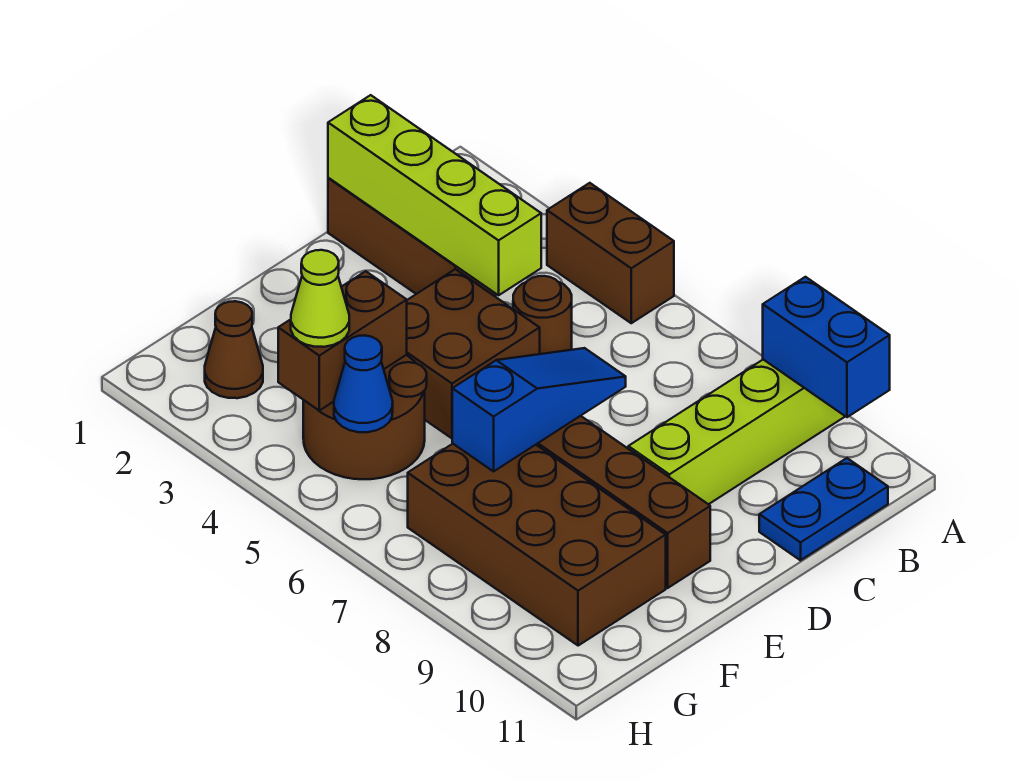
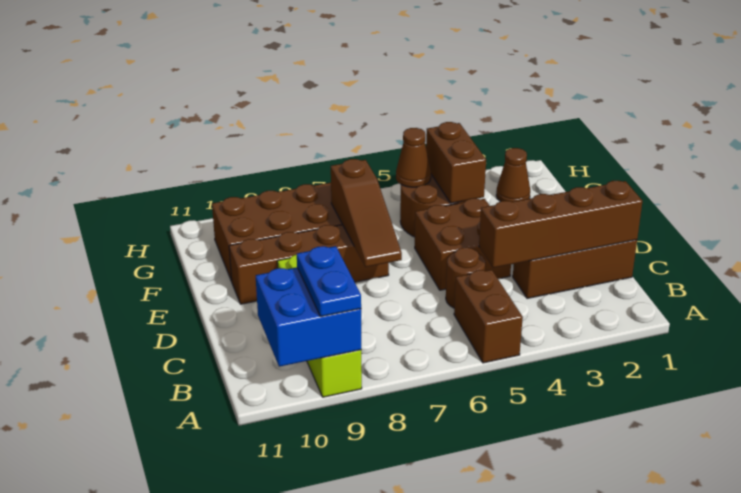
brown 1x2 brick [547,183,674,323] -> brown 1x2 brick turned to [454,270,523,363]
blue 1x2 brick [763,277,890,417] -> blue 2x2 brick [256,267,361,367]
blue 1x2 plate [759,458,888,560] -> blue 1x2 plate moved to [297,246,361,317]
lime 1x4 brick [328,95,541,295] -> brown 1x4 brick [479,181,643,268]
blue 1x3 slope [452,348,626,471] -> brown 1x3 slope [331,159,402,267]
lime 1x1 cone [291,250,349,347] -> none
blue 1x1 cone [334,336,393,432] -> brown 1x1 cone [396,128,431,187]

